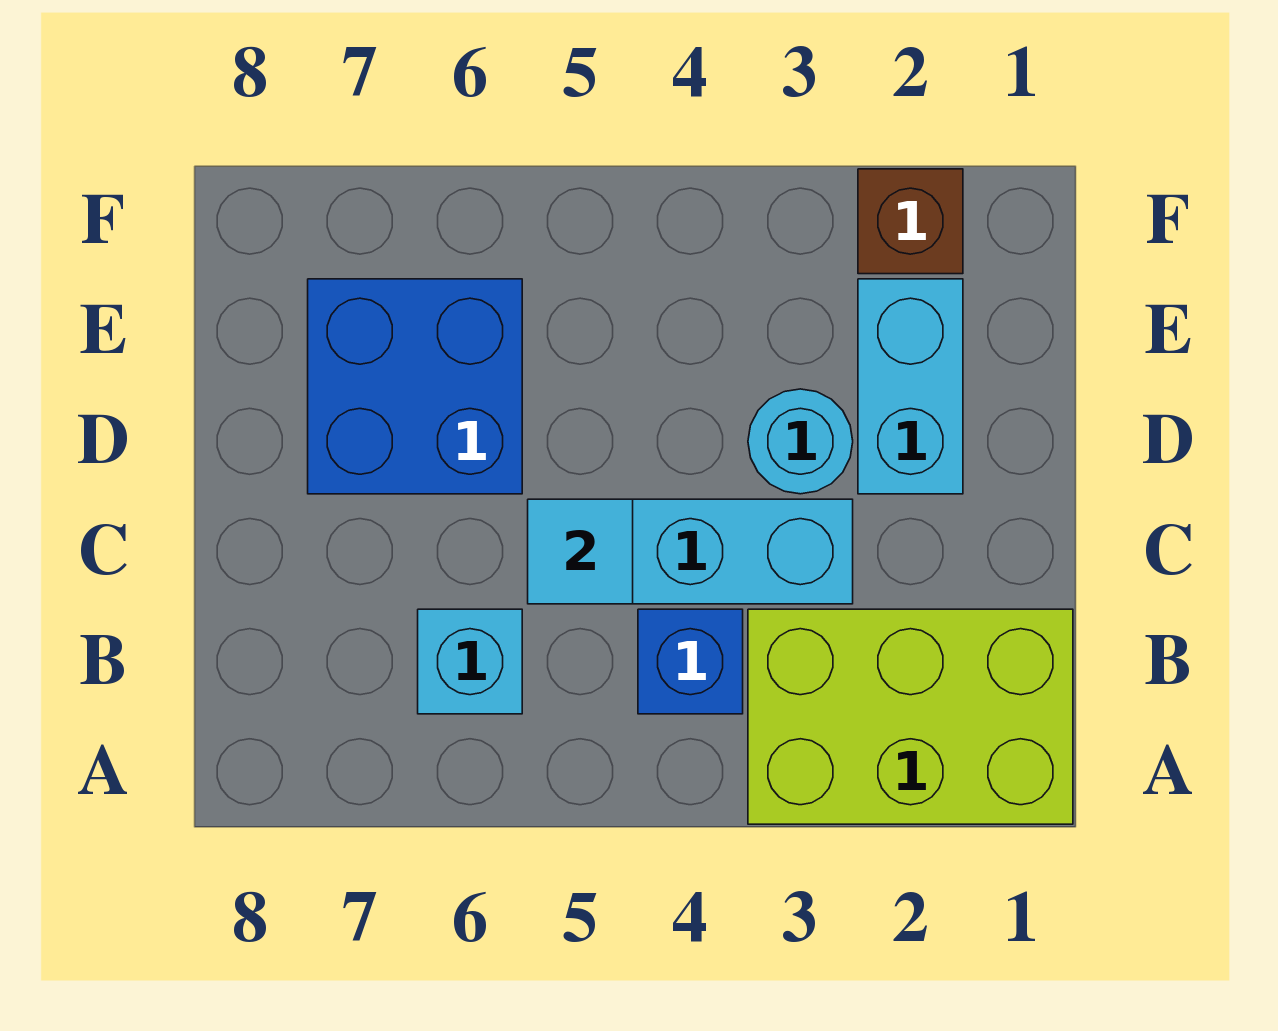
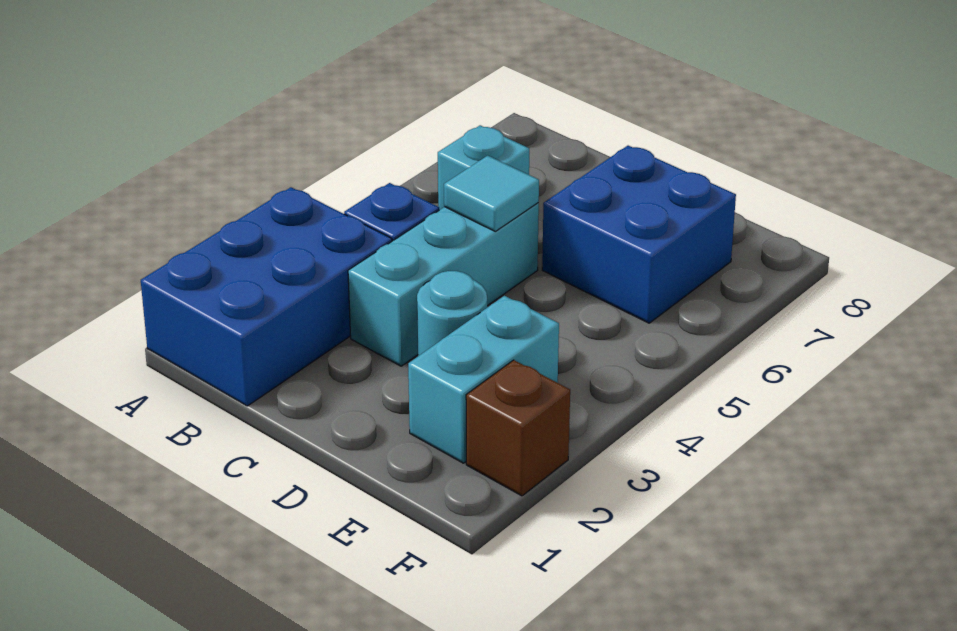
lime 2x3 brick [748,609,1073,824] -> blue 2x3 brick [141,187,392,406]
cyan 1x2 brick [858,279,963,494] -> cyan 1x2 brick turned to [408,296,559,463]

